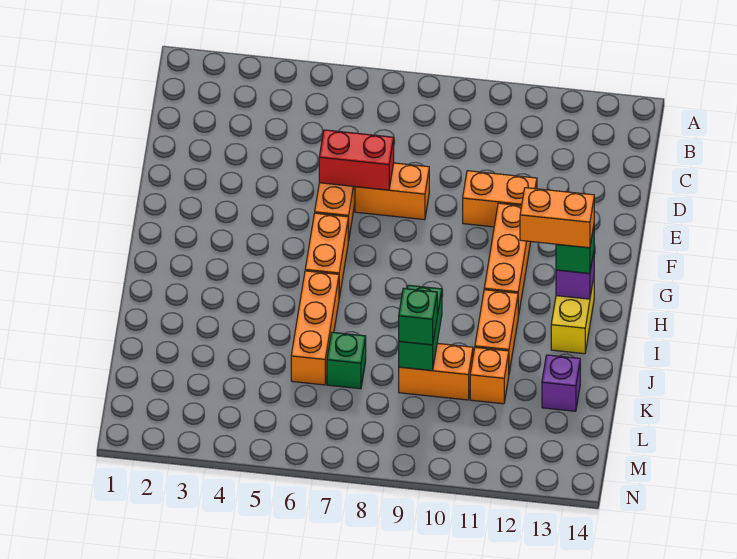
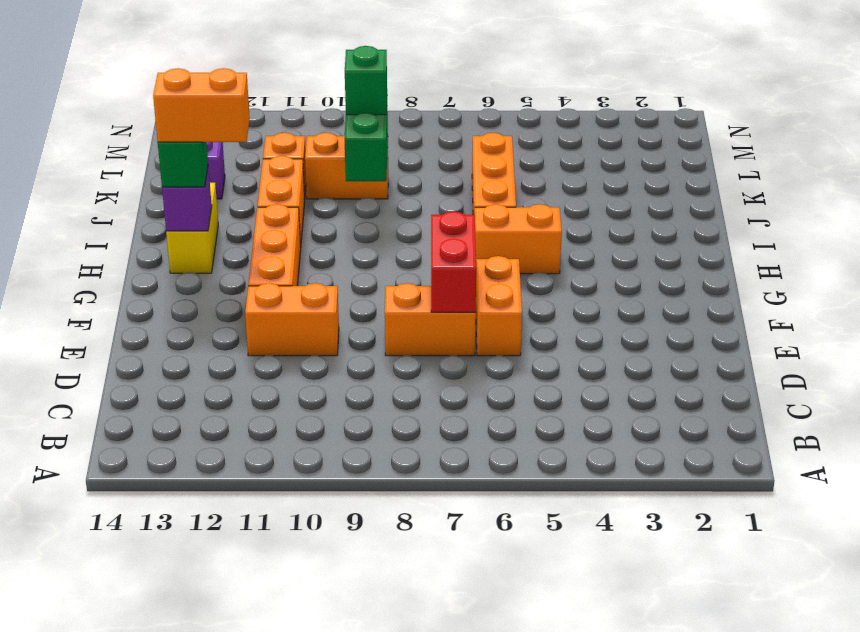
red 1x2 brick [319,130,394,190] -> red 1x2 brick turned to [431,212,476,312]
orange 1x2 brick [305,213,348,297] -> orange 1x2 brick turned to [475,204,562,274]
green 1x1 brick [327,332,366,389] -> none

